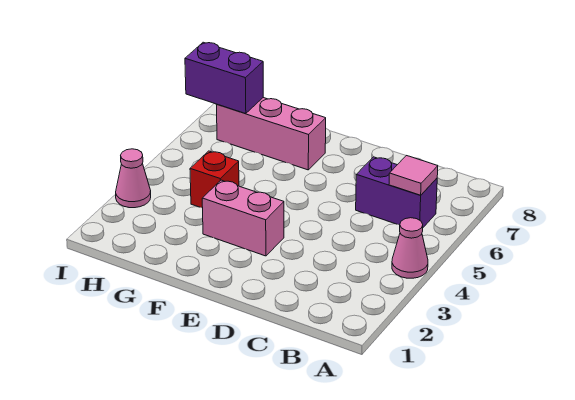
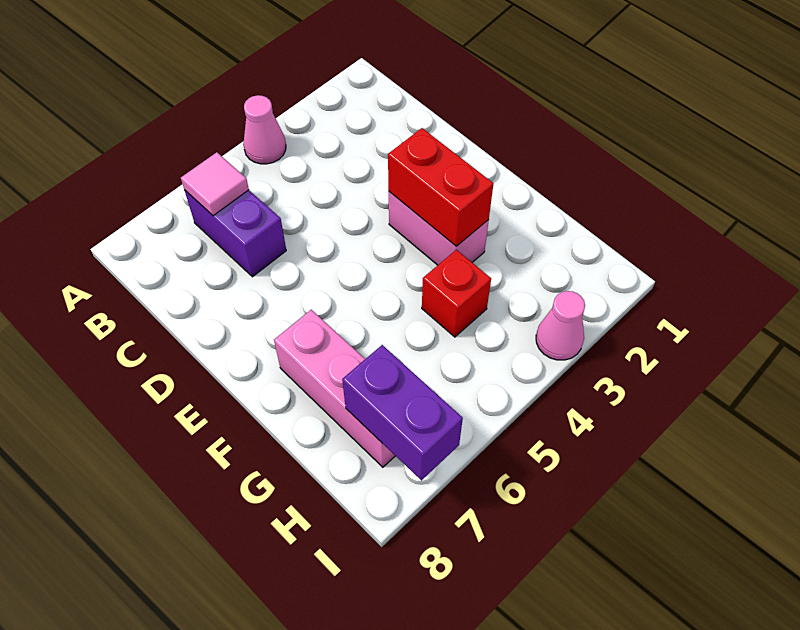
none -> red 1x2 brick [388,128,493,246]

